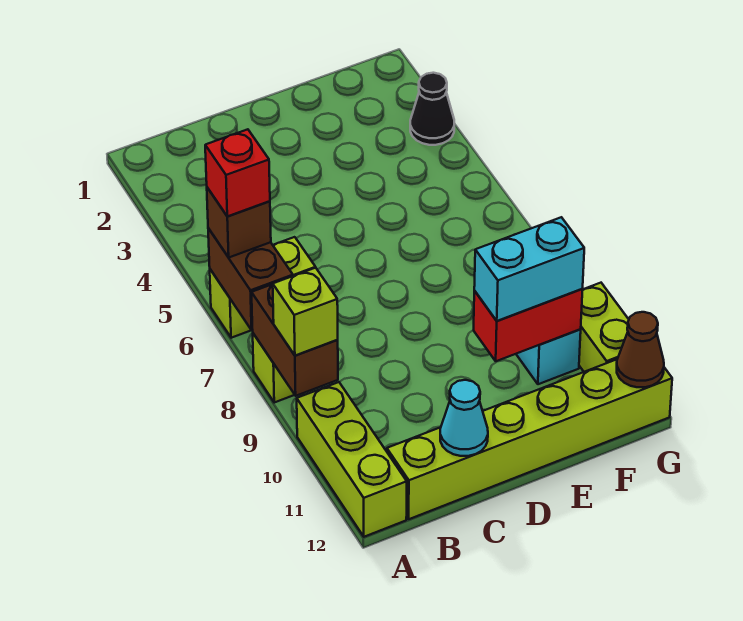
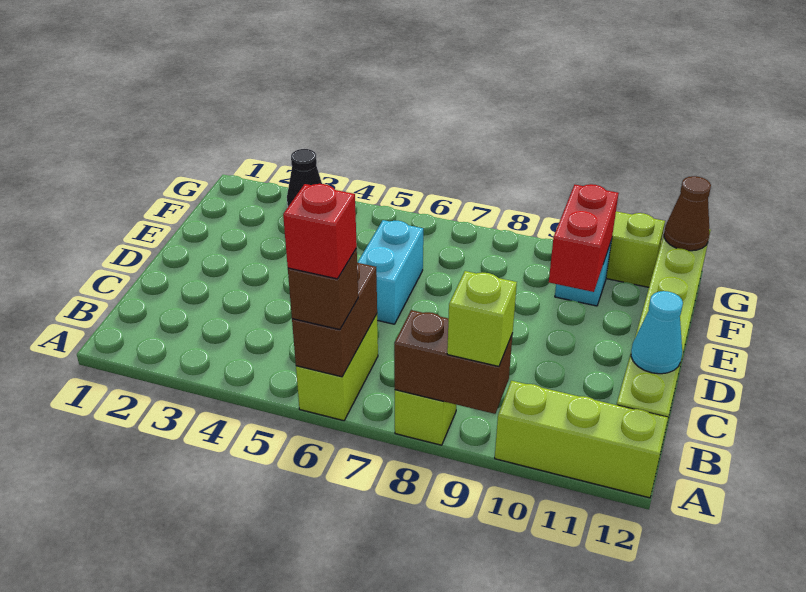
brown 1x2 brick [208,228,293,330] -> brown 1x2 brick turned to [292,262,377,377]
cyan 1x2 brick [474,217,584,321] -> cyan 1x2 brick moved to [358,220,423,324]

